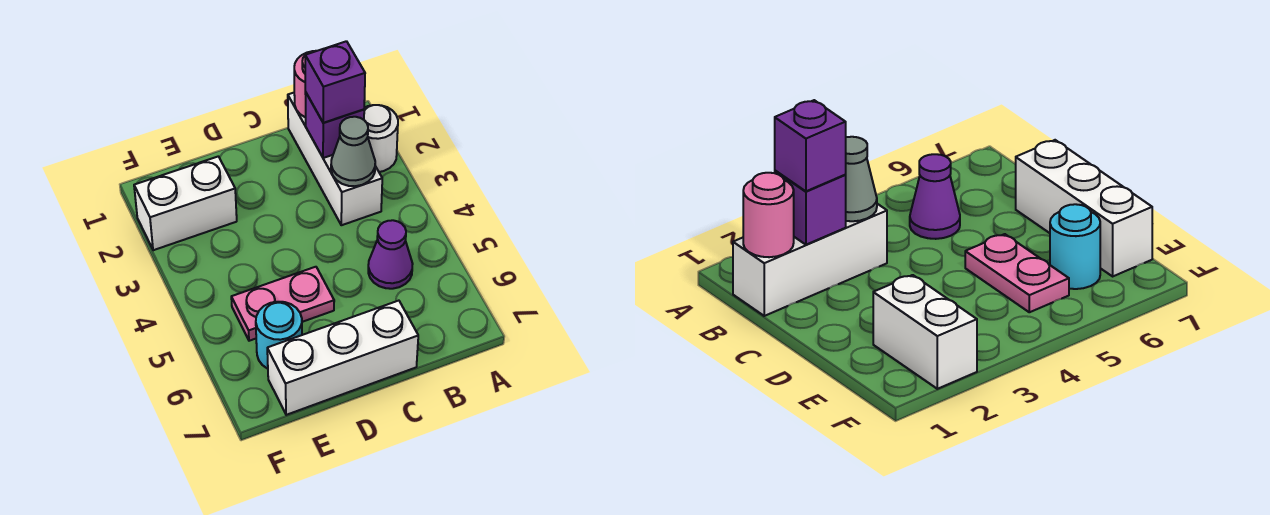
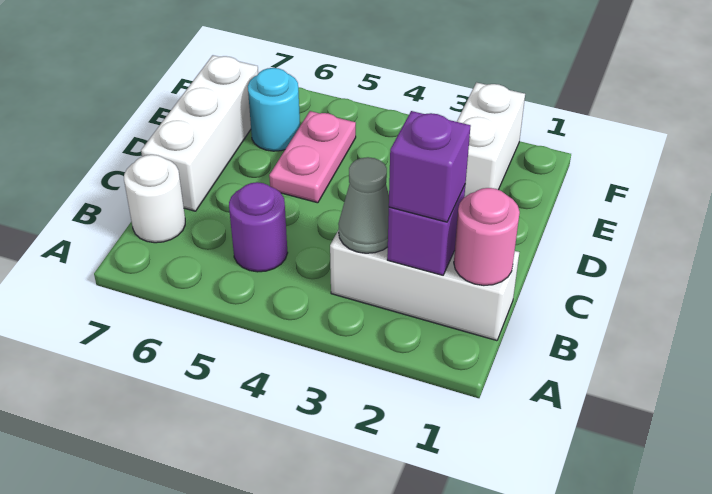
white 1x1 round brick [364,105,398,172] -> white 1x1 round brick moved to [124,155,185,243]
purple 1x1 cone [368,220,413,289] -> purple 1x1 round brick [229,182,288,272]

